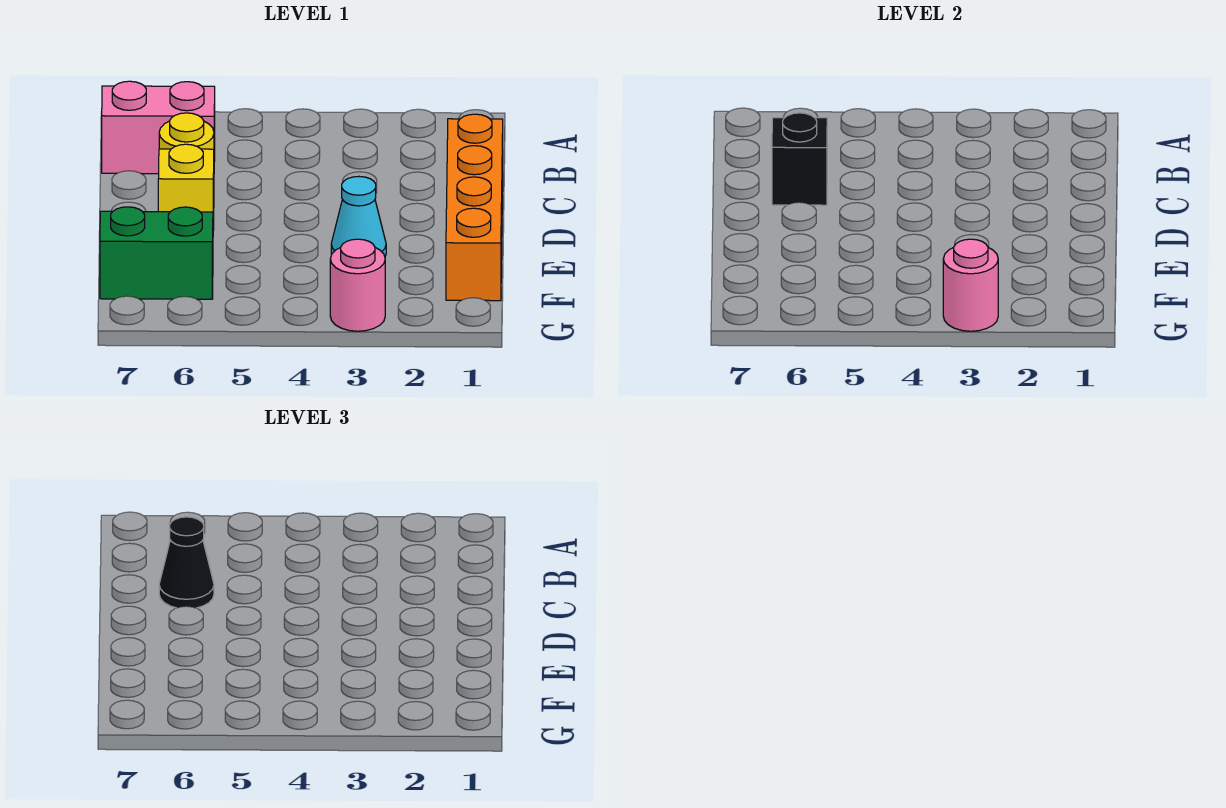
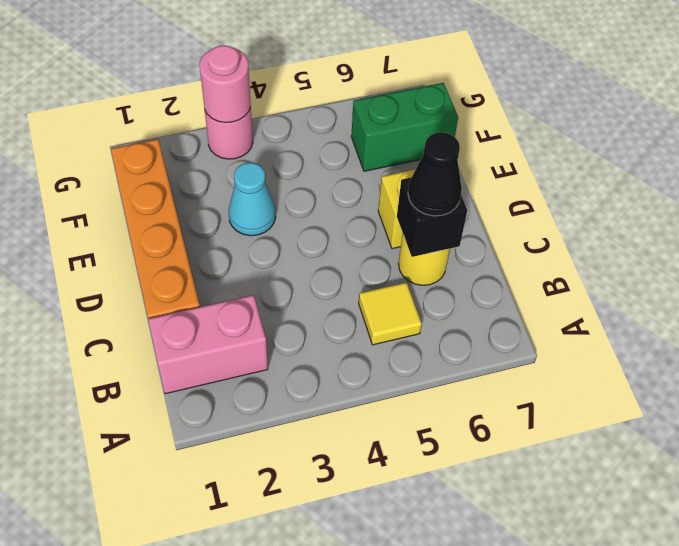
none -> yellow 1x1 tile [359,282,422,345]
pink 1x2 brick [102,81,215,174] -> pink 1x2 brick moved to [148,295,268,394]

